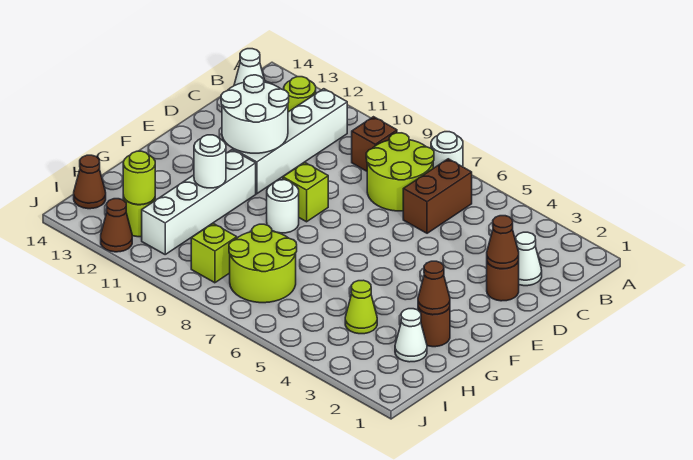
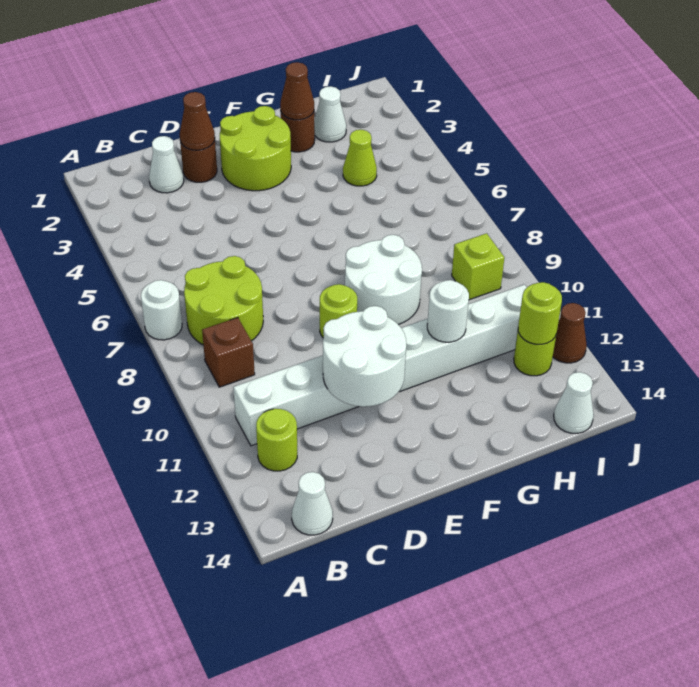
brown 1x2 brick [403,159,472,233] -> none
lime 1x1 brick [283,162,328,222] -> lime 1x1 round brick [320,284,357,338]
white 1x1 round brick [267,180,299,233] -> white 2x2 round brick [345,235,422,325]
lime 2x2 round brick [229,224,297,303] -> lime 2x2 round brick moved to [220,106,291,191]
brown 1x1 cone [74,155,106,209] -> white 1x1 cone [554,372,594,433]

